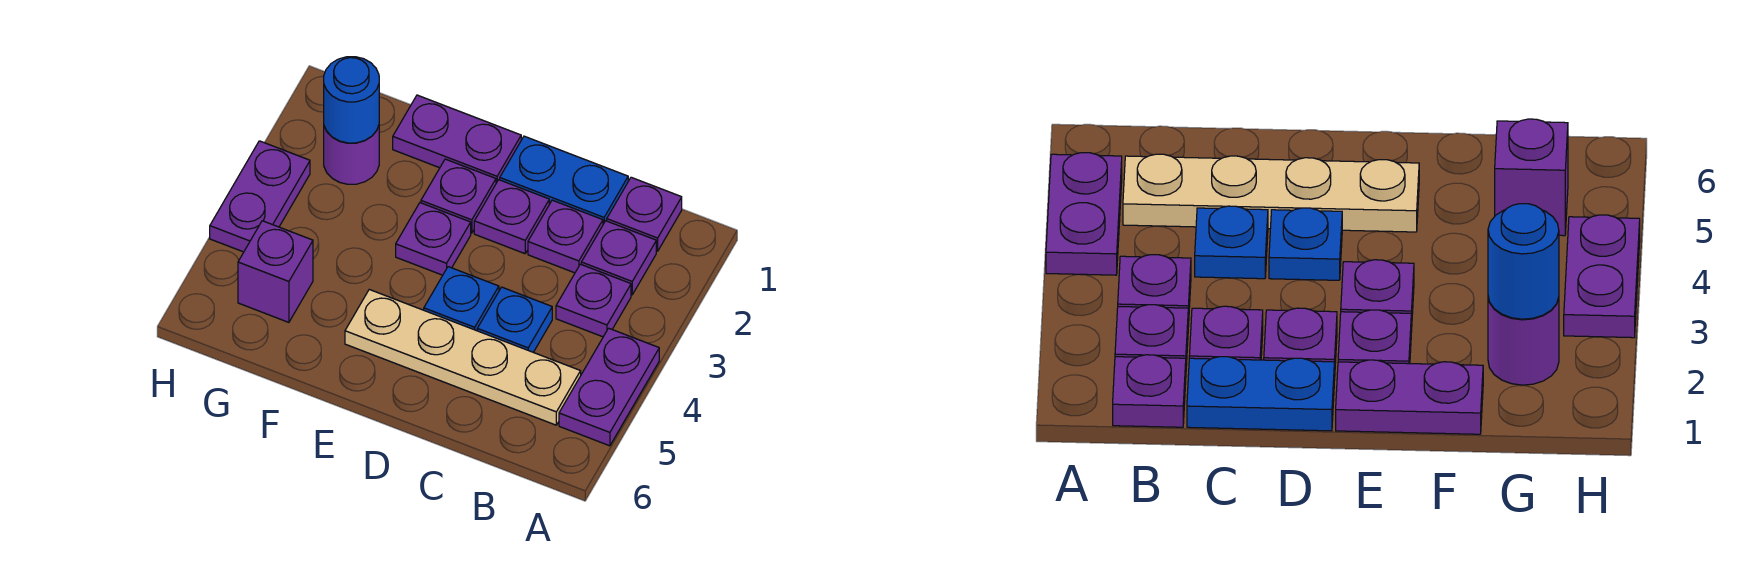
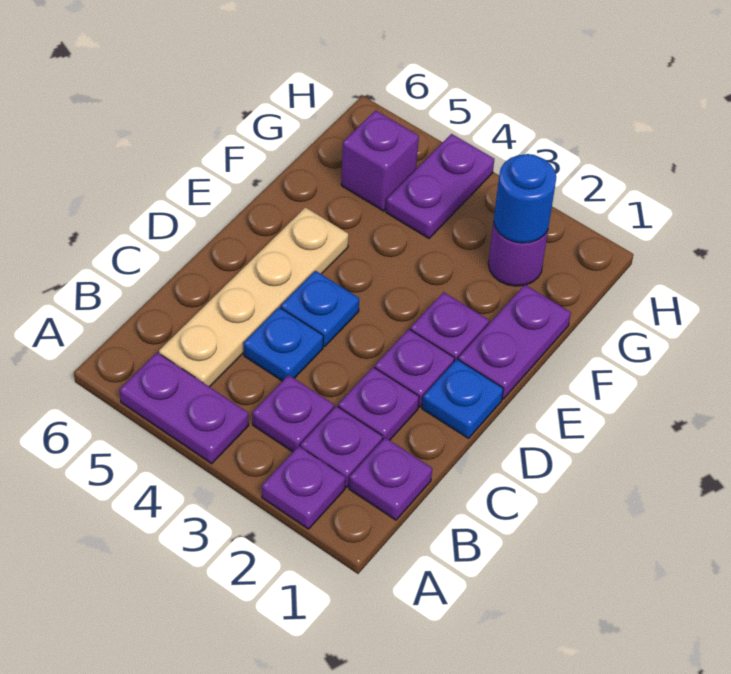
blue 1x2 plate [500,136,628,224] -> blue 1x1 plate [422,359,503,438]
purple 1x1 plate [396,203,471,275] -> purple 1x1 plate moved to [262,446,345,529]
purple 1x2 plate [210,141,310,252] -> purple 1x2 plate turned to [386,134,494,238]

